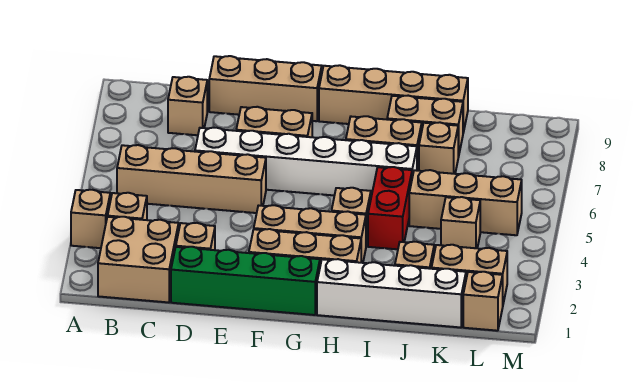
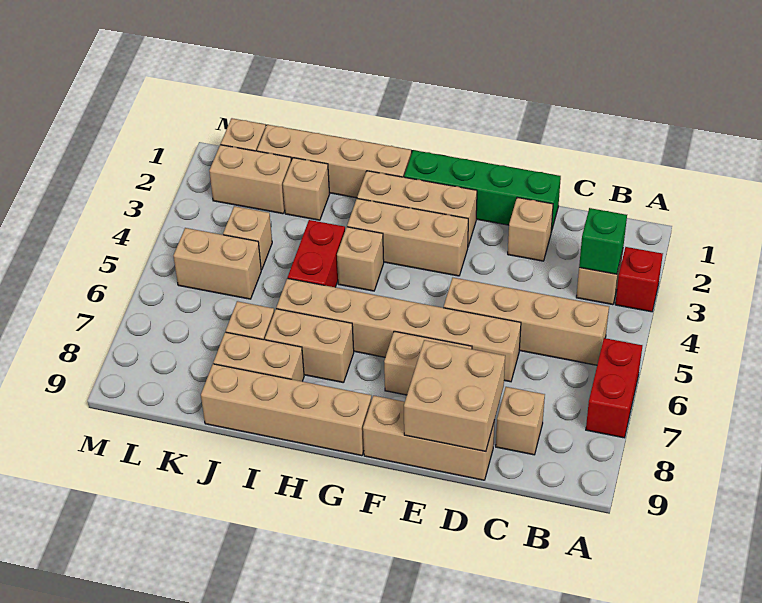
tan 1x1 brick [71,190,110,248] -> red 1x1 brick [615,247,663,312]
none -> red 1x2 brick [586,338,642,438]
tan 2x2 brick [98,217,179,302] -> tan 2x2 brick moved to [404,340,505,452]
none -> green 1x1 brick [579,208,627,275]
white 1x6 brick [195,128,417,196] -> tan 1x6 brick [276,278,521,382]
white 1x4 brick [317,259,466,327] -> tan 1x4 brick [257,125,411,198]
tan 1x3 brick [409,170,522,235] -> tan 1x2 brick [173,228,261,299]

